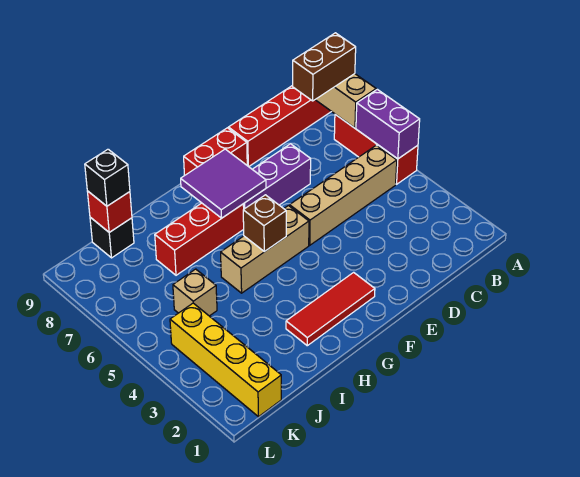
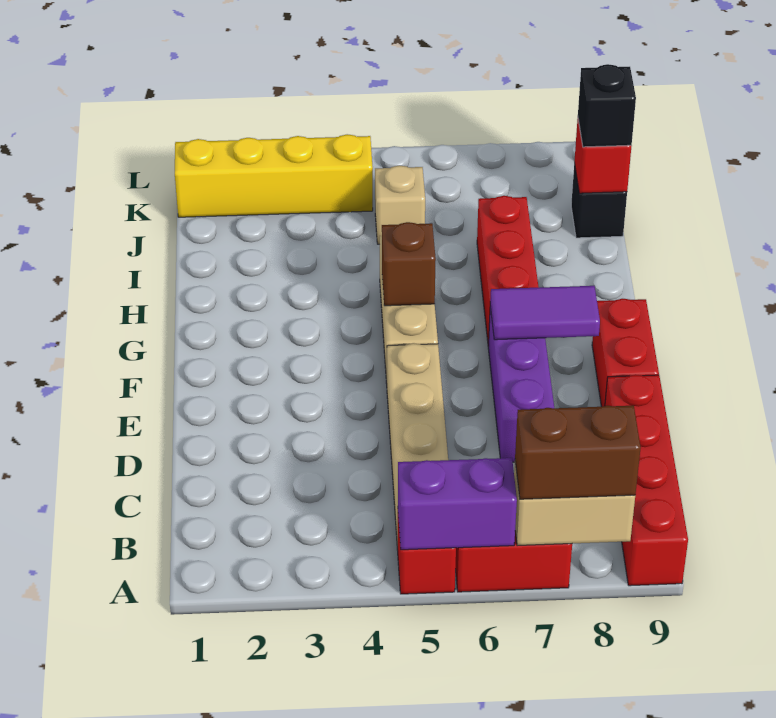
brown 1x2 brick [293,33,356,101] -> brown 1x2 brick turned to [515,406,641,499]
red 1x3 tile [286,272,375,346] -> none
purple 2x2 tile [181,149,266,218] -> purple 1x2 tile [490,286,600,340]

